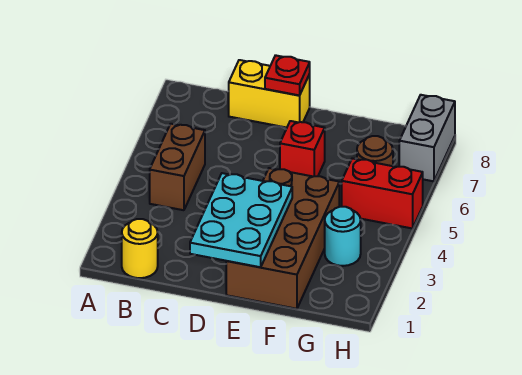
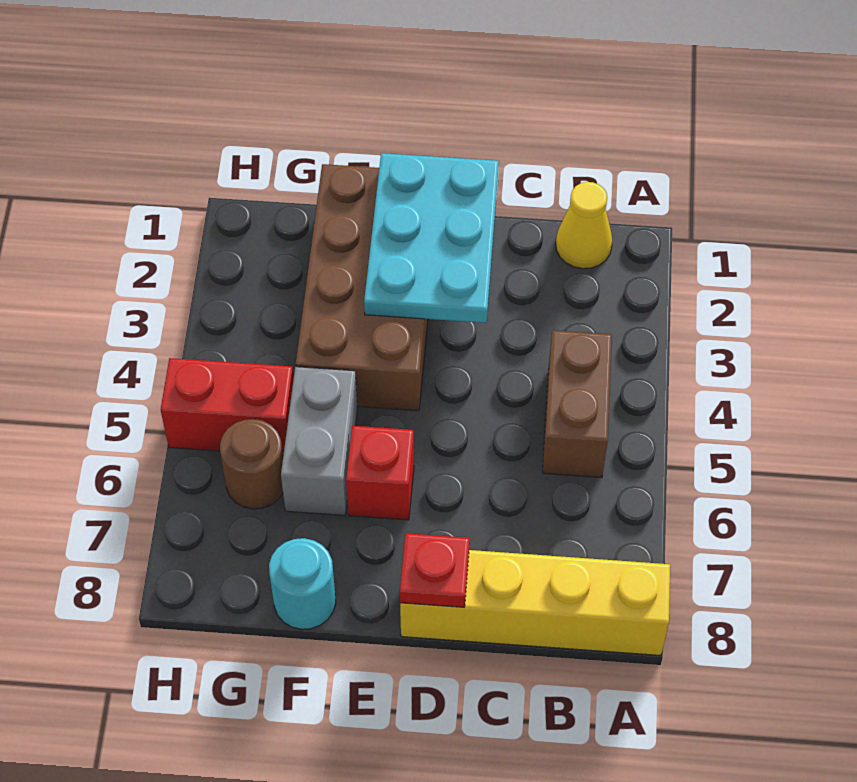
yellow 1x1 round brick [122,219,158,278] -> yellow 1x1 cone [556,182,612,269]
yellow 1x2 brick [229,60,310,128] -> yellow 1x4 brick [400,550,670,656]
cyan 1x1 round brick [325,207,361,266] -> cyan 1x1 round brick moved to [269,538,336,629]
grey 1x2 brick [399,95,455,181] -> grey 1x2 brick moved to [281,367,358,515]

